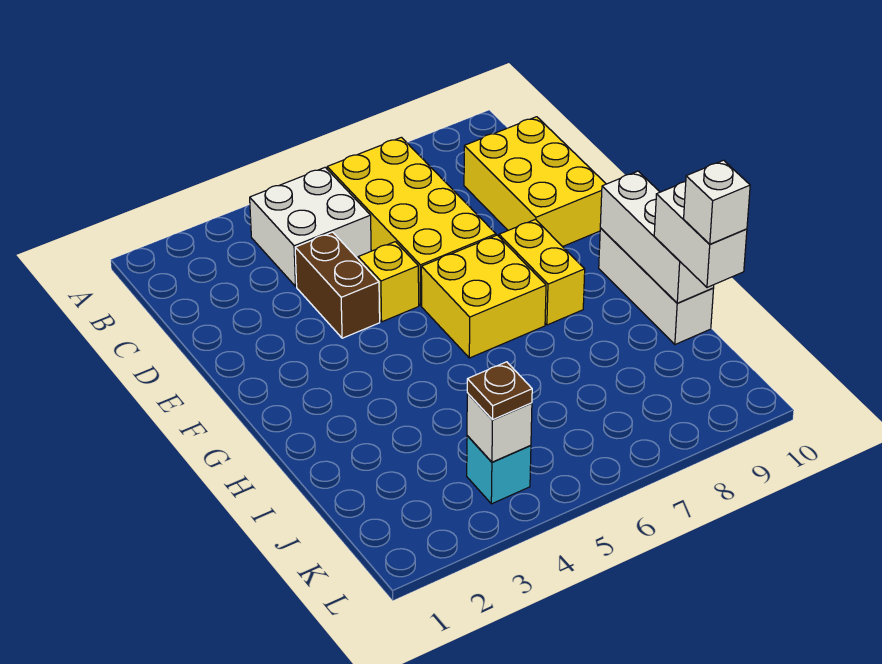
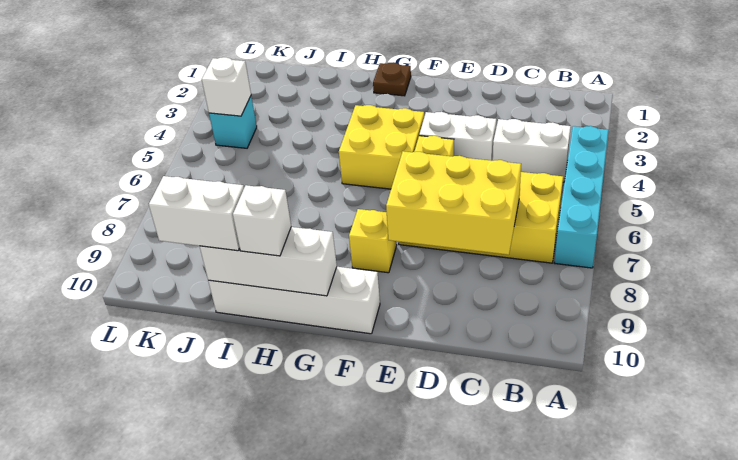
none -> cyan 1x4 brick [555,126,609,268]
white 2x2 brick [250,167,371,286] -> white 1x2 brick [493,119,571,182]
yellow 2x3 brick [464,117,606,247] -> yellow 2x3 brick moved to [386,151,521,255]
brown 1x2 brick [295,232,380,338] -> white 1x2 brick [419,112,496,161]
yellow 2x2 brick [421,235,546,358] -> yellow 2x2 brick moved to [339,105,424,189]
yellow 1x2 brick [499,219,585,325] -> yellow 1x1 brick [349,209,397,273]
white 1x3 brick [599,228,714,344] -> white 1x4 brick [208,267,380,334]
white 1x1 brick [684,160,750,244] -> white 1x1 brick moved to [233,185,291,256]
brown 1x1 plate [467,362,532,419] -> brown 1x1 plate moved to [373,62,411,96]

